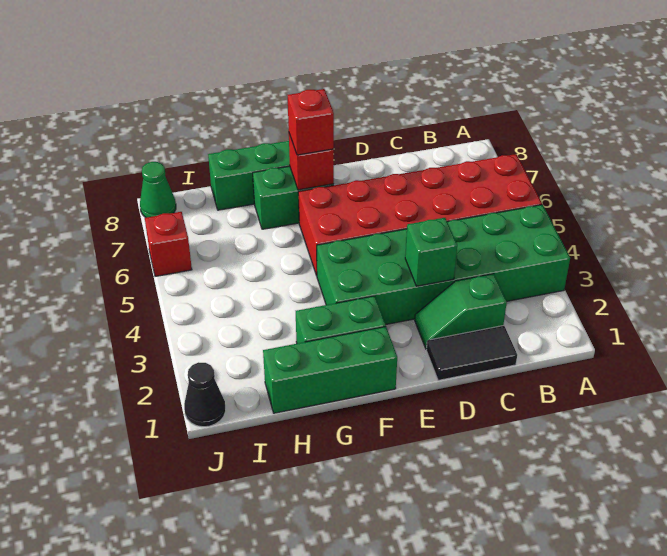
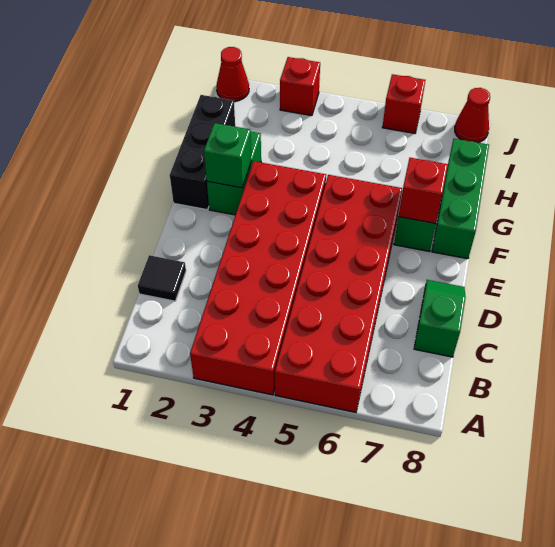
green 2x6 brick [317,205,570,325] -> red 2x6 brick [190,161,326,395]
black 1x2 tile [426,325,517,380] -> black 1x1 tile [138,255,186,301]
green 1x2 slope [415,274,507,349] -> green 1x2 slope moved to [414,280,466,357]
green 1x1 brick [405,218,457,286] -> green 1x1 brick moved to [204,123,252,188]
green 1x3 brick [263,327,397,413] -> black 1x3 brick [170,95,235,210]
red 1x1 brick [288,89,334,155] -> red 1x1 brick moved to [280,57,320,116]
black 1x1 cone [184,362,226,427] -> red 1x1 cone [216,47,249,101]
green 1x1 cone [140,162,176,218] -> red 1x1 cone [455,88,490,143]

